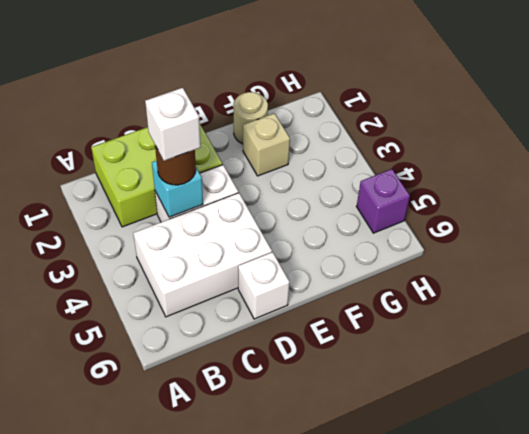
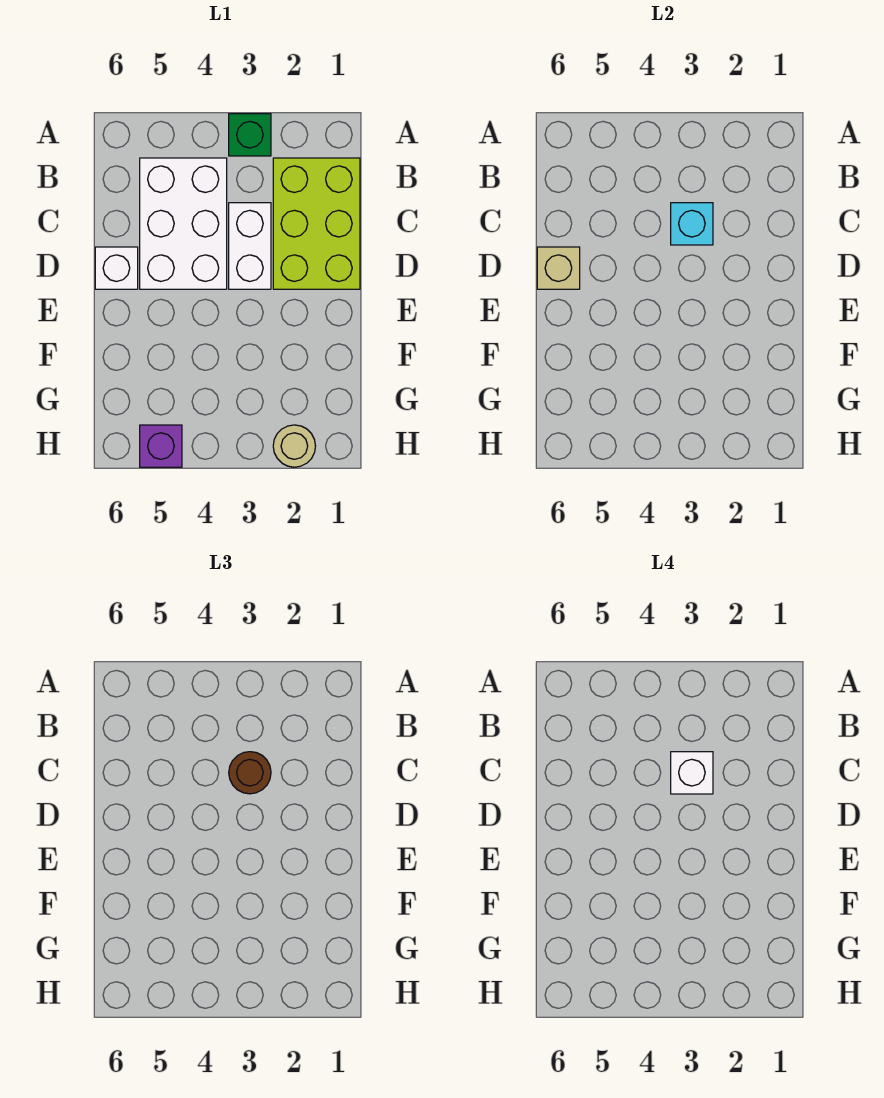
none -> green 1x1 brick [229,114,271,156]
tan 1x1 round brick [234,92,268,144] -> tan 1x1 round brick moved to [273,425,315,467]
tan 1x1 brick [243,113,290,176] -> tan 1x1 brick moved to [537,247,580,289]

